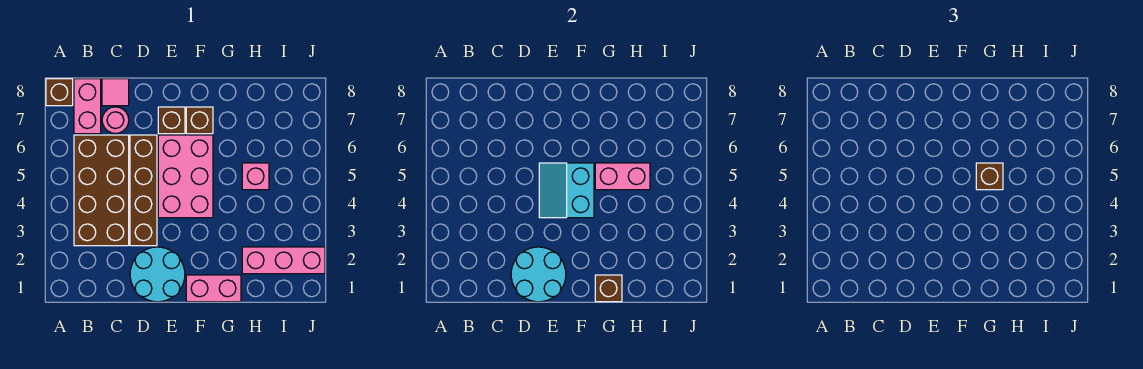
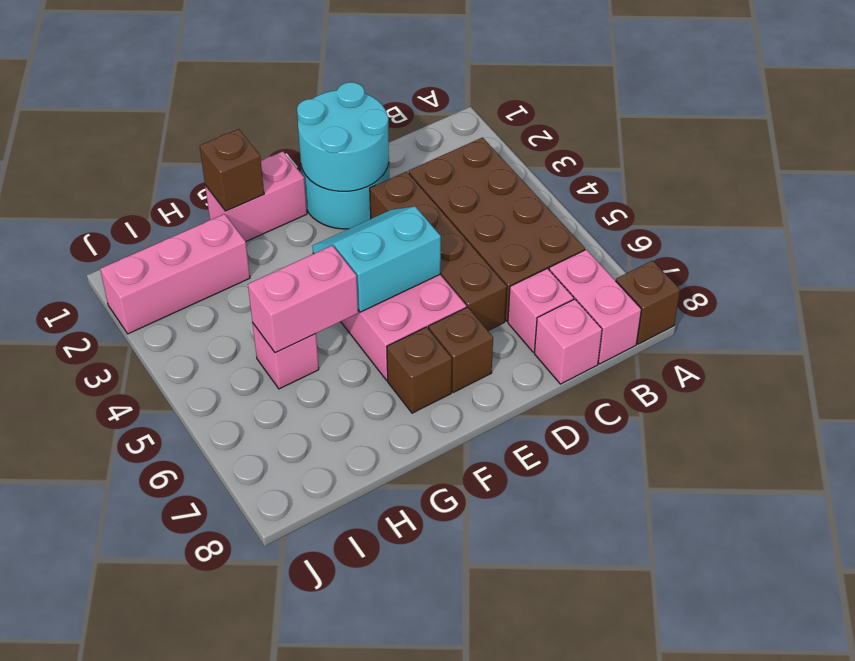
pink 1x1 round brick [102,107,129,134] -> pink 1x1 brick [508,268,574,352]
pink 1x1 tile [102,79,129,106] -> pink 1x1 brick [534,299,602,384]
cyan 2x2 slope [539,163,594,218] -> cyan 2x2 slope turned to [313,207,441,312]
brown 1x1 brick [976,163,1003,190] -> none

